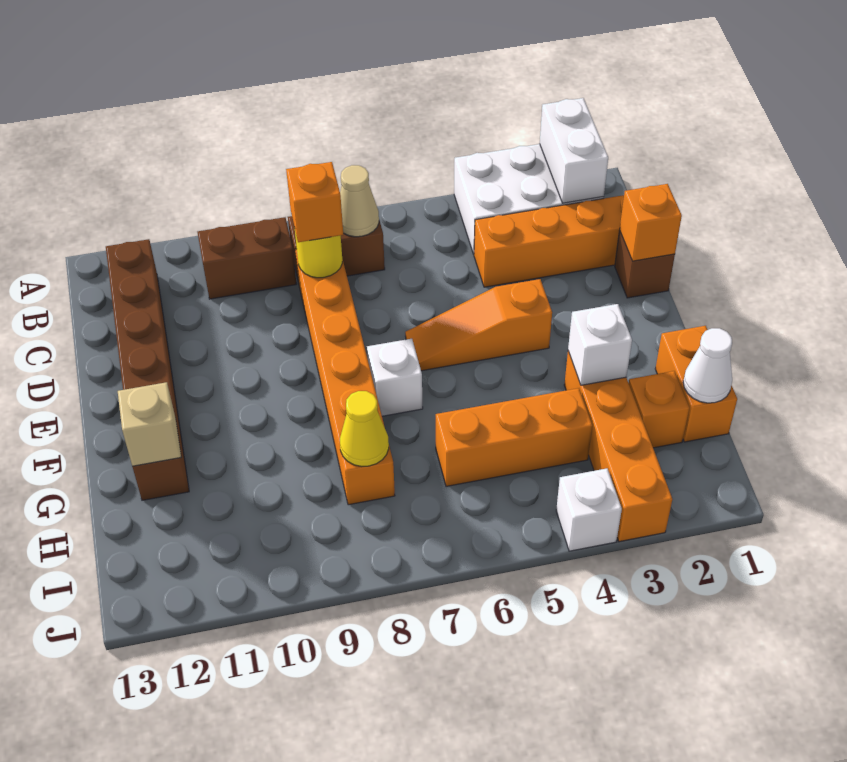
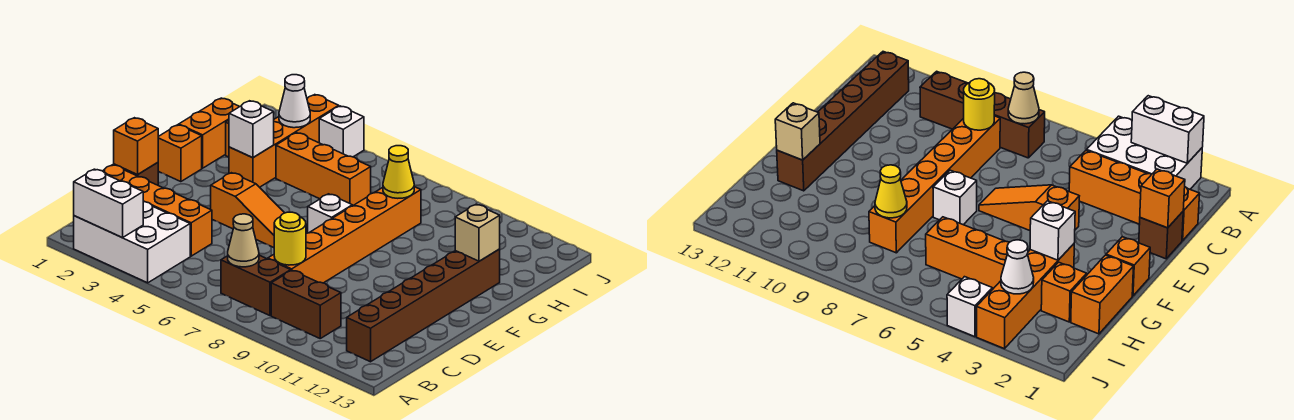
white 1x2 brick [540,98,608,203] -> white 1x2 brick turned to [74,169,143,237]
orange 1x1 brick [286,162,343,242] -> orange 1x1 brick moved to [158,125,202,182]
white 1x1 cone [683,328,732,403] -> white 1x1 cone moved to [279,75,310,128]

